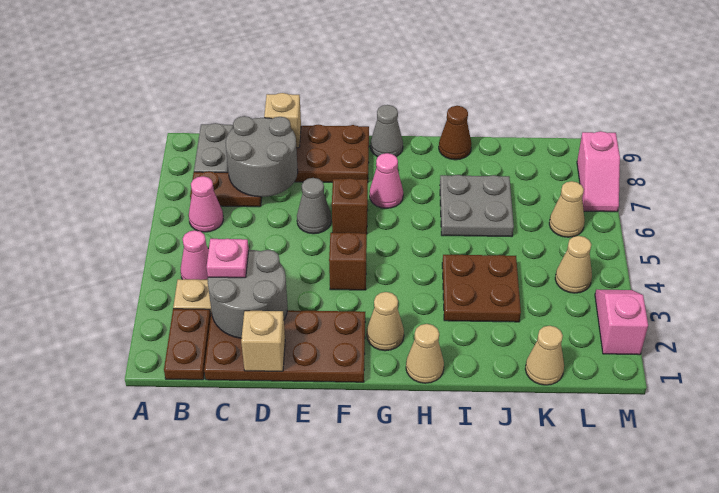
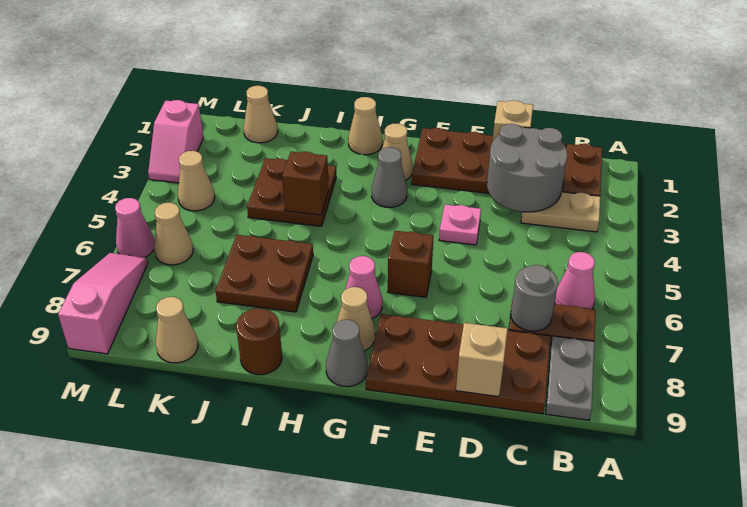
pink 1x1 cone [181,230,209,280] -> pink 1x1 cone moved to [115,198,155,257]
pink 1x1 plate [207,239,249,278] -> pink 1x1 plate moved to [439,204,481,245]
grey 2x2 round brick [226,116,298,197] -> grey 1x1 round brick [511,265,558,331]
grey 1x1 cone [297,178,331,234] -> grey 1x1 cone moved to [372,147,407,207]
brown 1x1 brick [329,233,367,290] -> brown 1x1 brick moved to [282,152,329,215]
none -> tan 1x1 cone [337,287,375,351]
grey 2x2 plate [440,175,514,237] -> brown 2x2 plate [216,235,313,312]
brown 1x1 cone [439,106,472,160] -> brown 1x1 round brick [236,308,282,375]
none -> tan 1x1 cone [156,297,198,363]
pink 1x2 slope [577,131,620,212] -> pink 1x3 slope [58,253,148,354]

